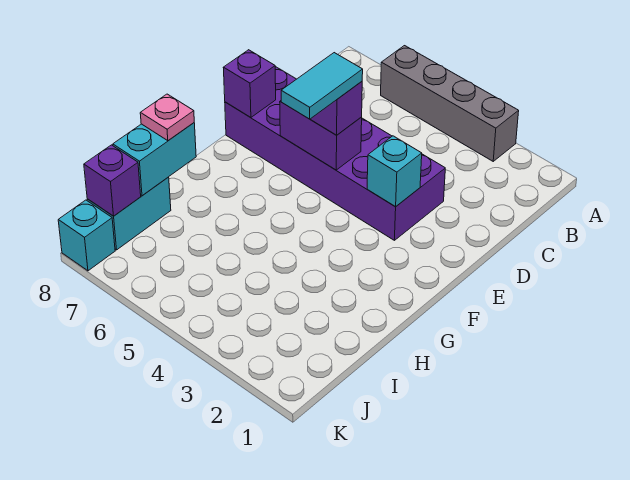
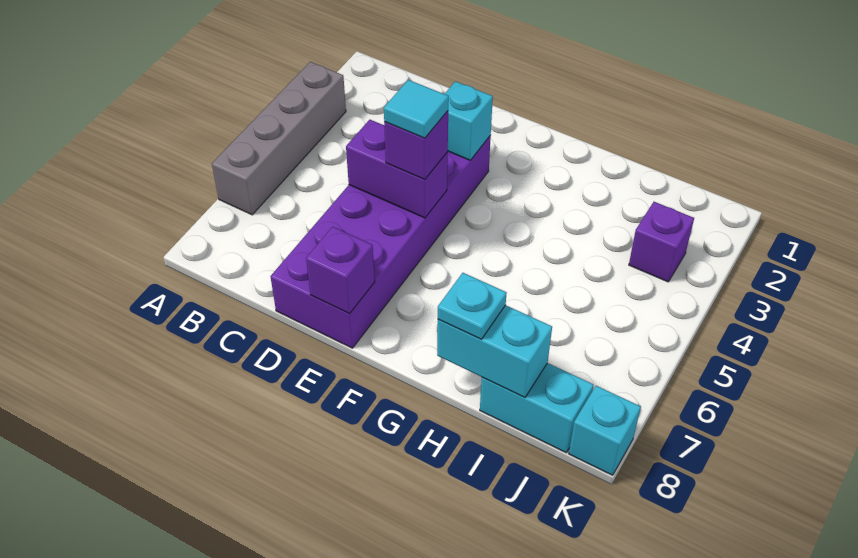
purple 1x2 brick [280,101,362,170] -> purple 1x2 brick turned to [346,120,448,218]
cyan 1x2 tile [281,53,363,119] -> cyan 1x1 tile [384,80,449,138]
pink 1x1 plate [140,94,194,141] -> cyan 1x1 plate [438,273,507,339]
purple 1x1 brick [84,145,141,216] -> purple 1x1 brick moved to [629,202,694,282]

